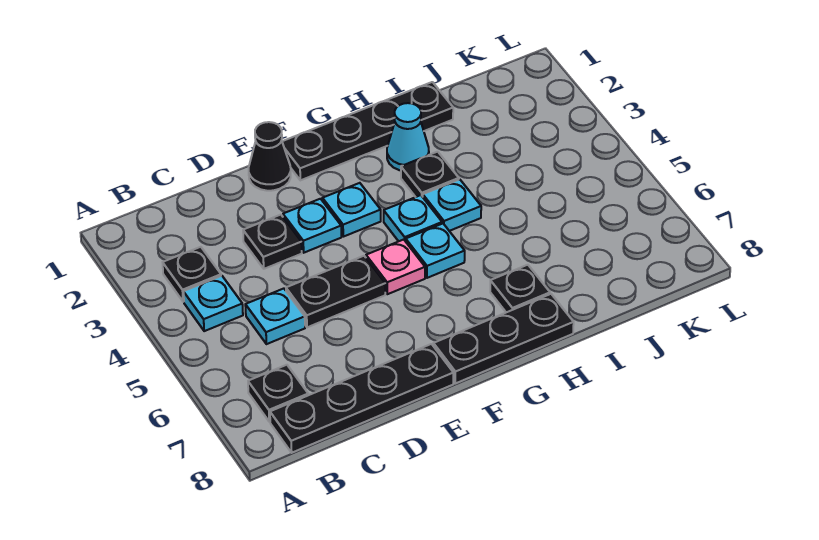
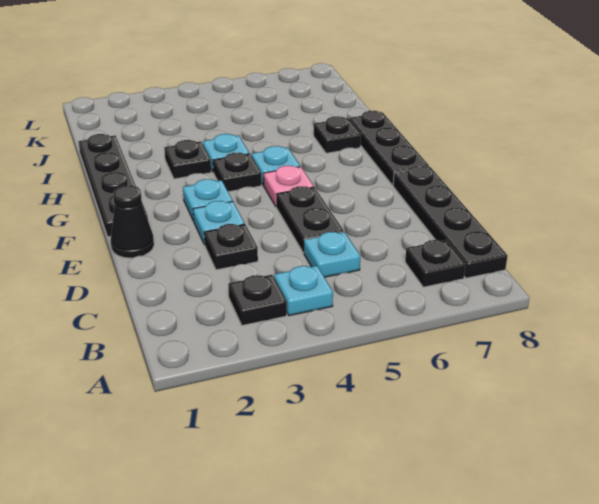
cyan 1x1 plate [384,195,442,241] -> black 1x1 plate [213,152,261,192]
cyan 1x1 cone [387,103,429,171] -> none

